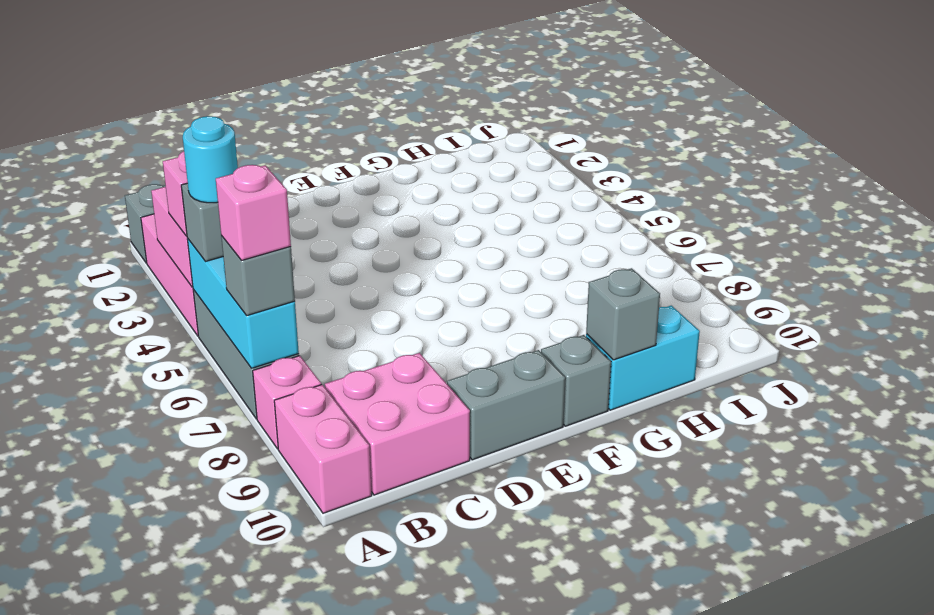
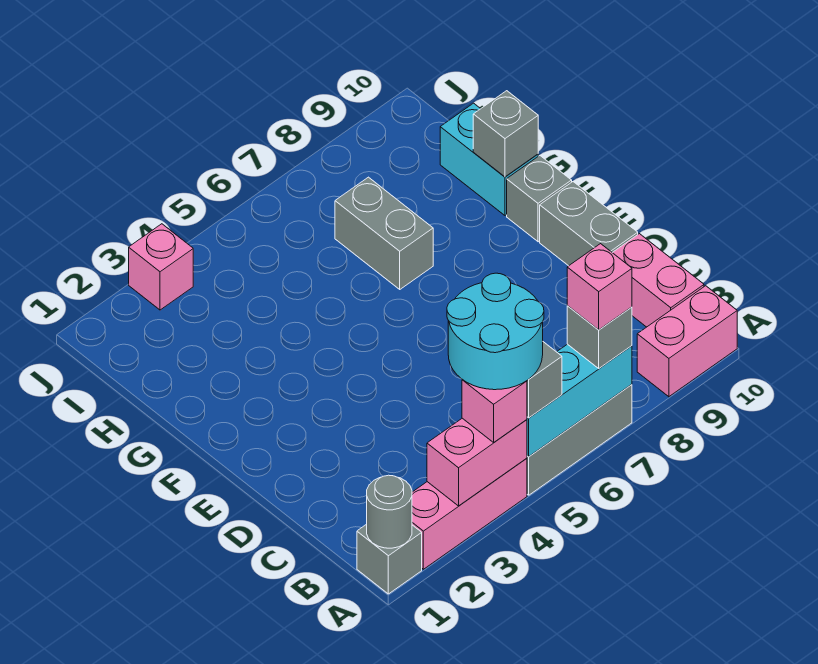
none -> grey 1x1 round brick [367,475,412,548]
cyan 1x1 round brick [183,116,238,203] -> cyan 2x2 round brick [447,273,544,390]
pink 1x1 brick [253,356,321,449] -> pink 1x1 brick moved to [129,224,193,310]
pink 2x2 brick [325,353,470,495] -> pink 1x2 brick [612,234,704,327]
none -> grey 1x2 brick [335,177,433,289]

